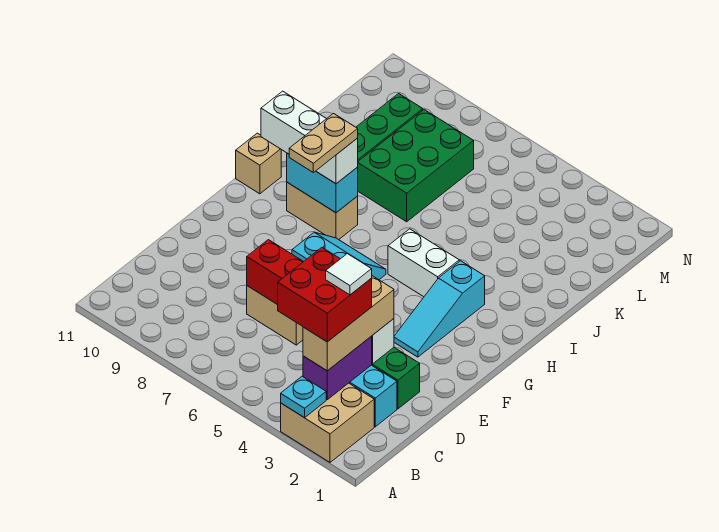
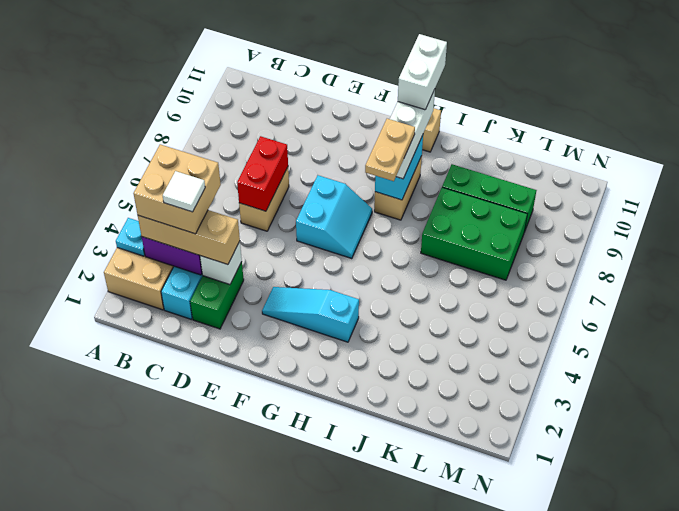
red 2x2 brick [277,248,372,342] -> tan 2x2 brick [133,144,221,234]
tan 1x2 plate [289,114,358,172] -> tan 1x2 plate turned to [365,119,415,181]
white 1x2 brick [388,229,459,297] -> white 1x2 brick moved to [398,34,447,110]

